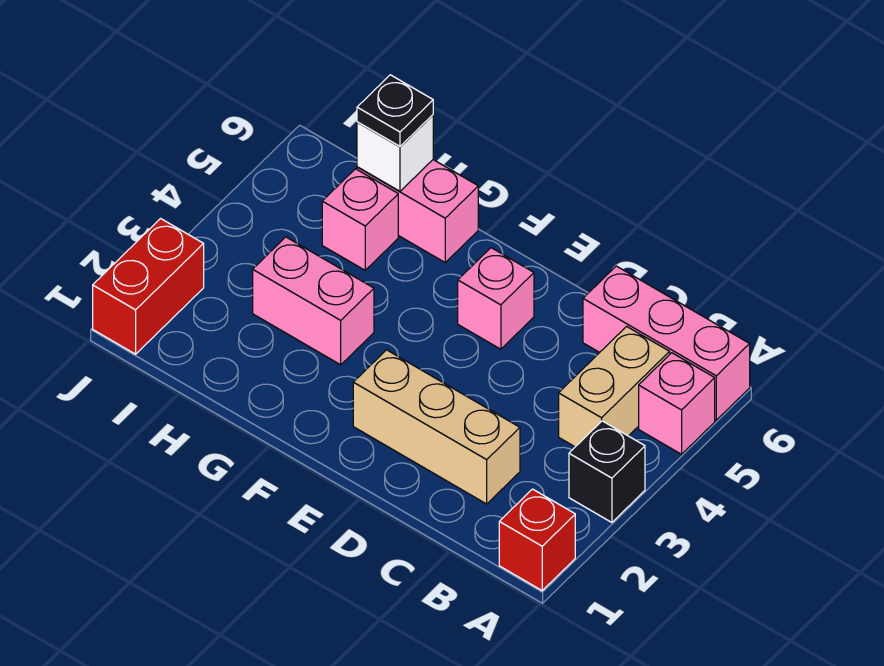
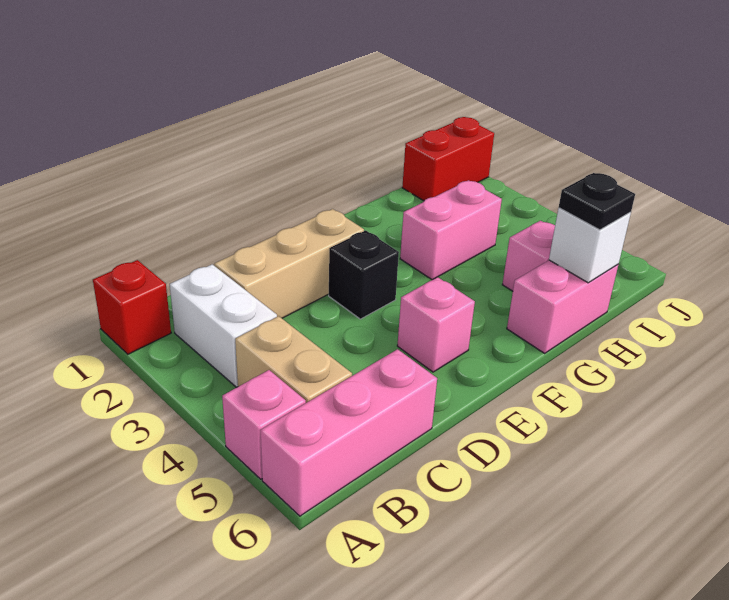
black 1x1 brick [569,421,645,522] -> black 1x1 brick moved to [329,230,399,319]
none -> white 1x2 brick [170,264,277,387]
red 1x2 brick [93,219,204,354] -> red 1x2 brick turned to [402,117,494,201]

